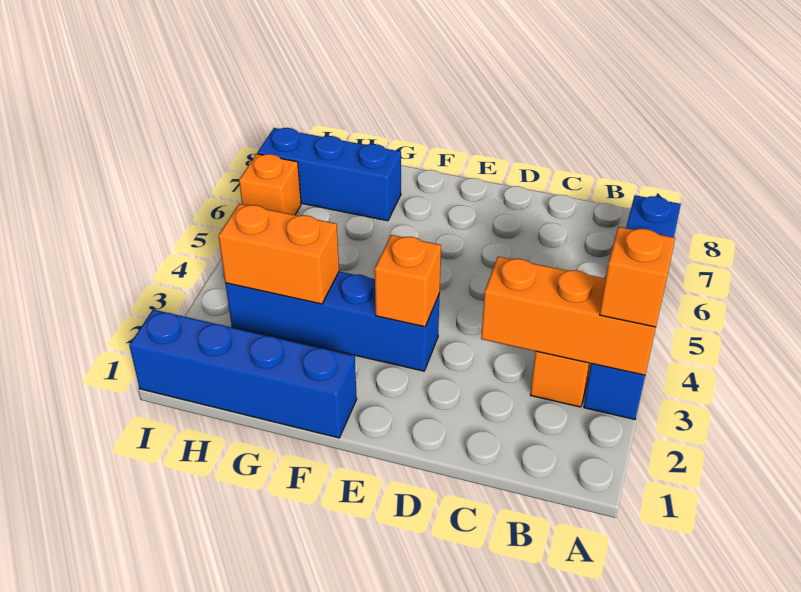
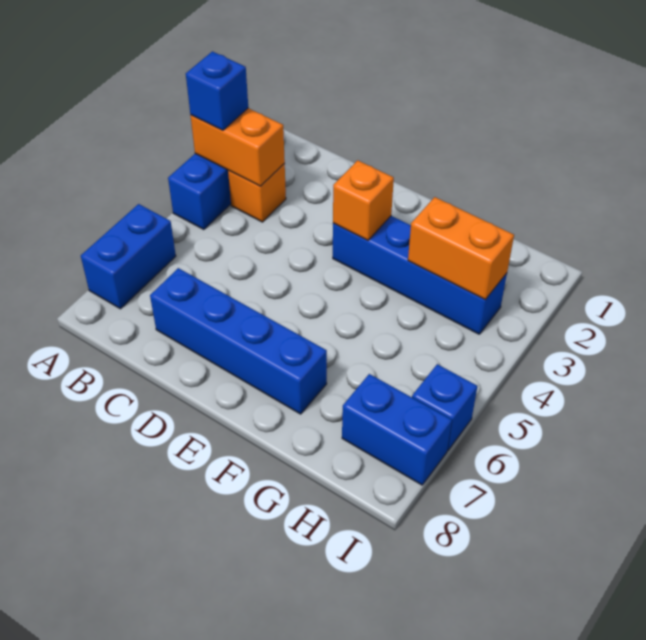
orange 1x3 brick [481,257,656,375] -> orange 1x2 brick [191,108,285,186]
orange 1x1 brick [600,227,675,327] -> blue 1x1 brick [186,51,248,130]
blue 1x4 brick [129,310,357,438] -> blue 1x4 brick moved to [150,268,327,414]
blue 1x3 brick [257,128,401,221] -> blue 1x2 brick [342,374,452,485]
orange 1x1 brick [239,154,301,215] -> blue 1x1 brick [412,364,477,450]

